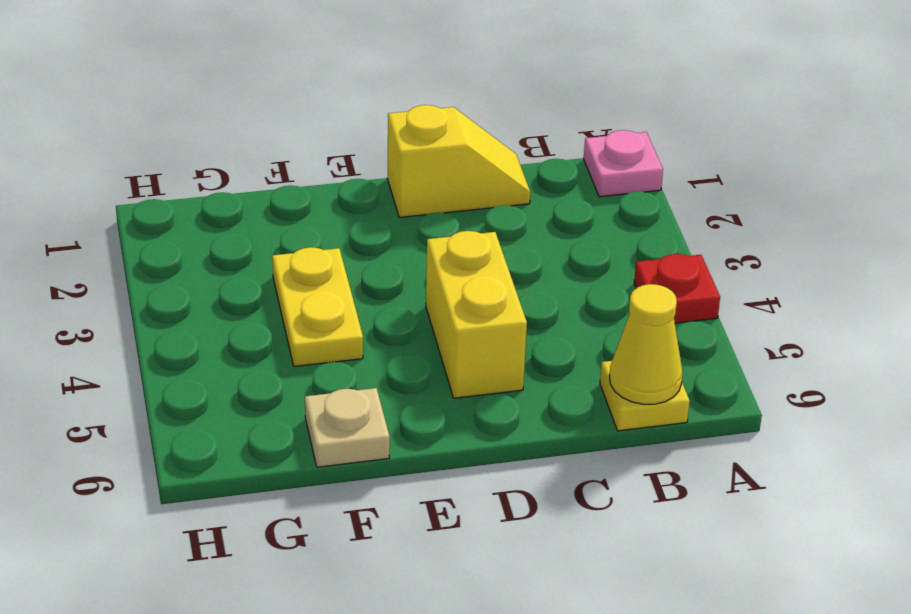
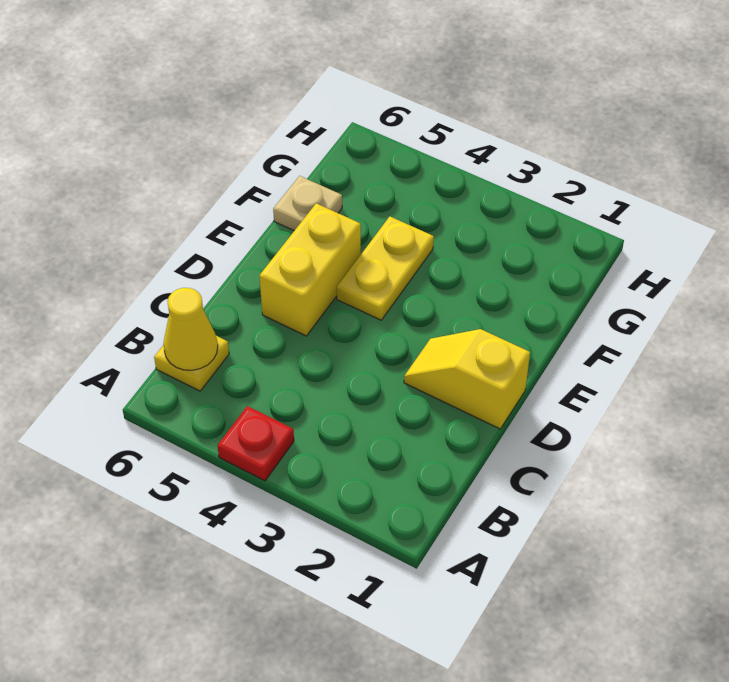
pink 1x1 plate [584,130,663,197] -> none
yellow 1x2 slope [387,105,530,217] -> yellow 1x2 slope turned to [404,329,530,429]
yellow 1x2 brick [426,231,527,398] -> yellow 1x2 brick turned to [259,203,361,336]
yellow 1x2 plate [272,247,363,367] -> yellow 1x2 plate turned to [337,217,434,320]

